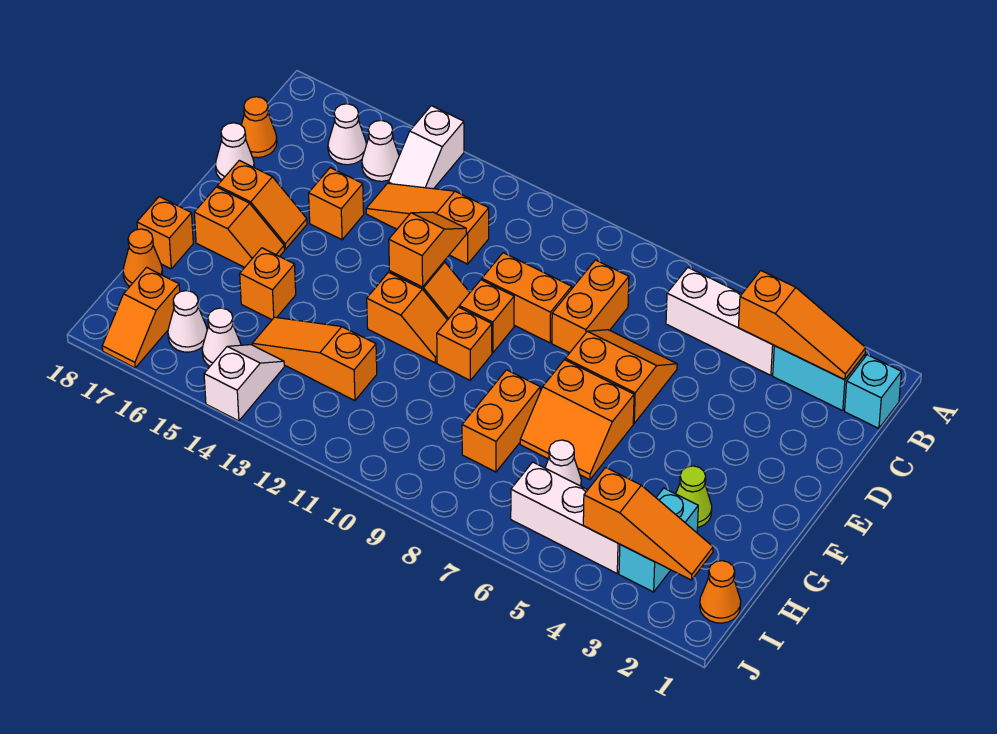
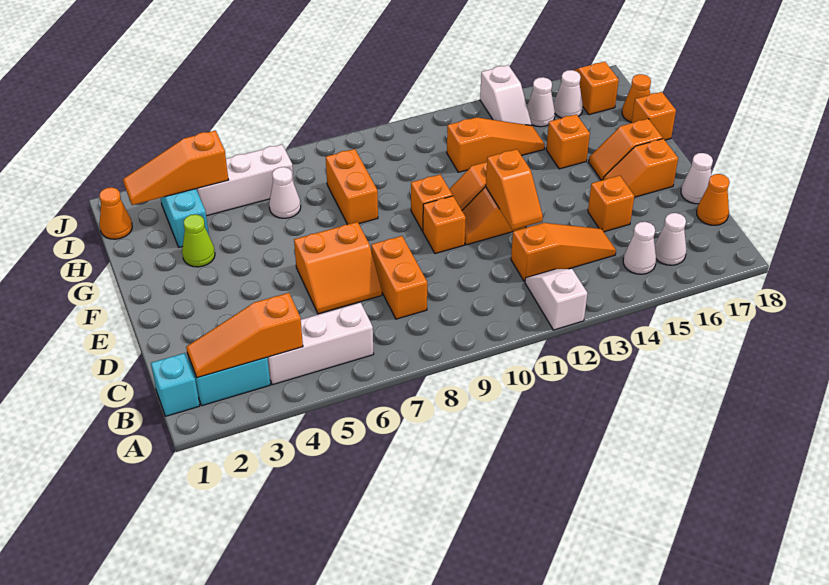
white 1x2 slope [388,106,464,189] -> white 1x2 slope moved to [525,269,587,330]
orange 1x2 brick [482,253,572,343] -> none
orange 2x2 slope [520,360,634,480] -> none

